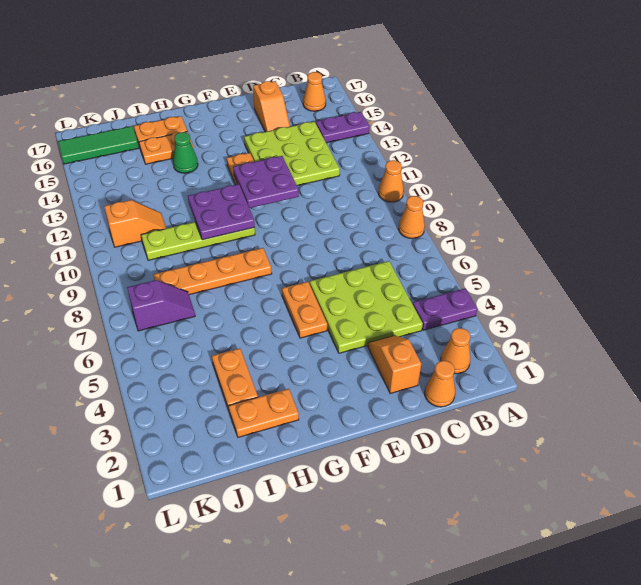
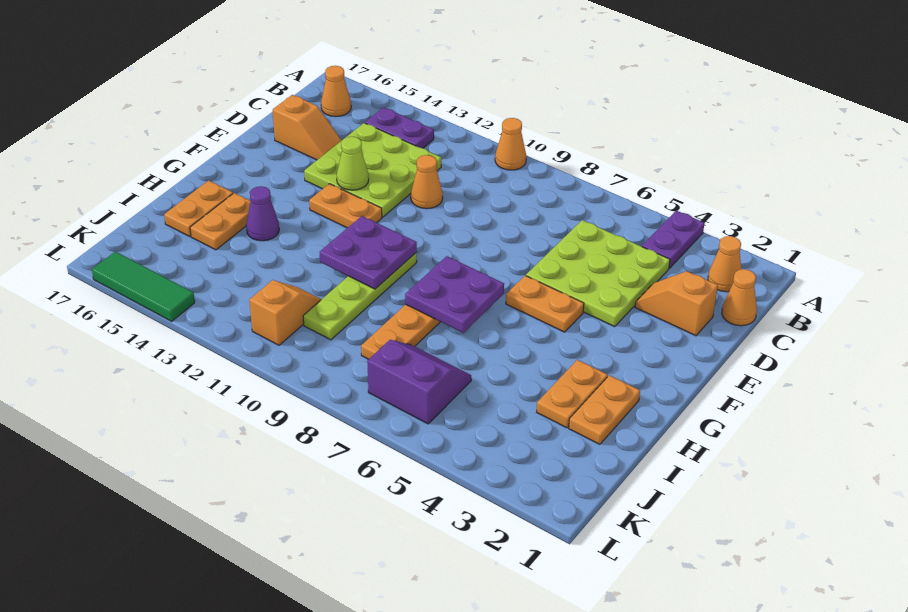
orange 1x1 cone [399,196,425,239] -> orange 1x1 cone moved to [411,155,443,209]
purple 1x2 plate [316,112,369,143] -> purple 1x2 plate turned to [365,107,434,148]
purple 2x2 plate [233,156,299,208] -> purple 2x2 plate moved to [405,256,504,333]
none -> lime 1x1 cone [337,137,369,190]
green 1x1 cone [173,132,198,173] -> purple 1x1 cone [246,186,279,241]
orange 1x2 plate [212,348,258,410] -> orange 1x2 plate turned to [537,360,608,428]
purple 1x2 slope [127,280,195,331] -> purple 2x2 slope [367,340,471,424]
green 1x3 tile [58,126,139,164] -> green 1x3 tile turned to [92,252,195,321]

